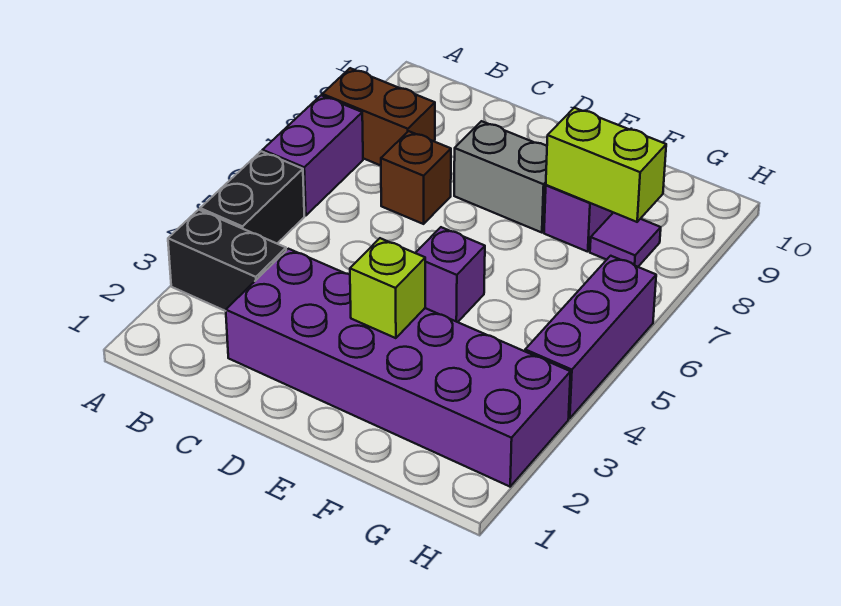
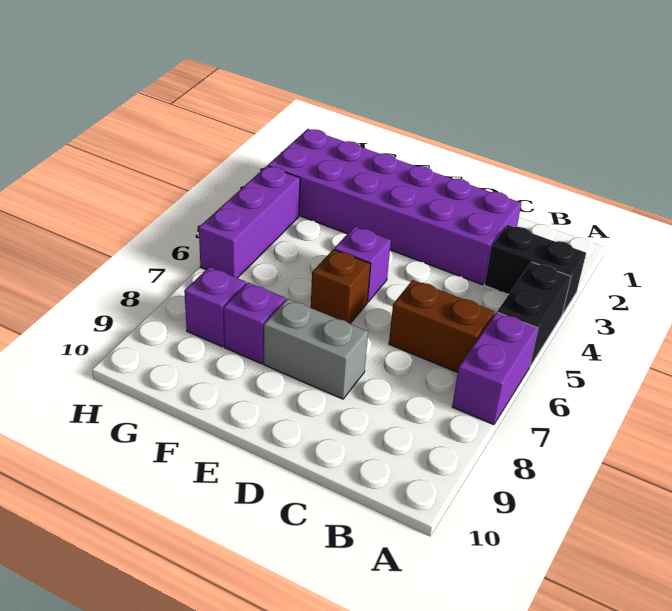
brown 1x2 brick [322,68,435,166] -> brown 1x2 brick moved to [389,280,494,372]
brown 1x1 brick [381,131,451,224] -> brown 1x1 brick moved to [311,249,370,324]
lime 1x1 brick [350,238,425,338] -> none
lime 1x2 brick [546,108,666,222] -> none
purple 1x1 tile [590,213,661,267] -> purple 1x1 brick [184,267,246,347]

